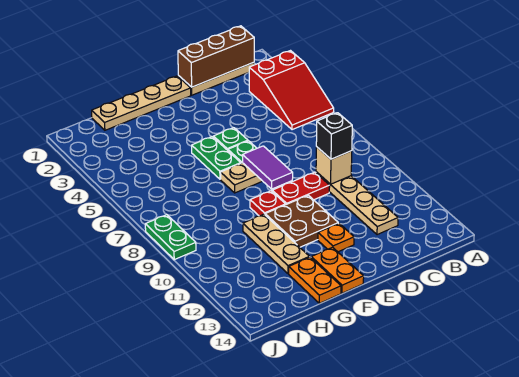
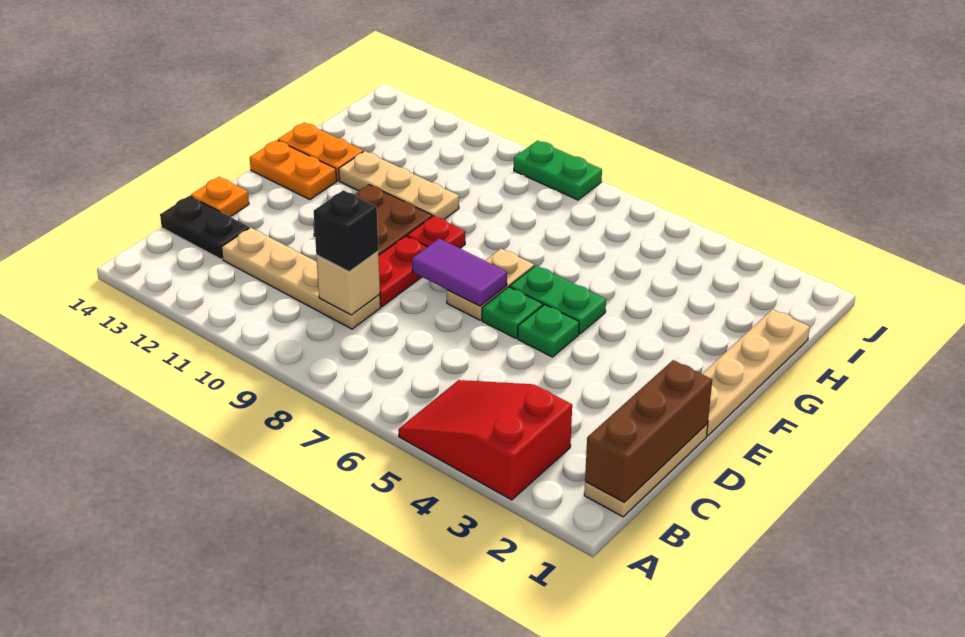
none -> black 1x2 plate [160,196,249,259]
orange 1x1 plate [318,223,354,252] -> orange 1x1 plate moved to [191,177,249,217]

